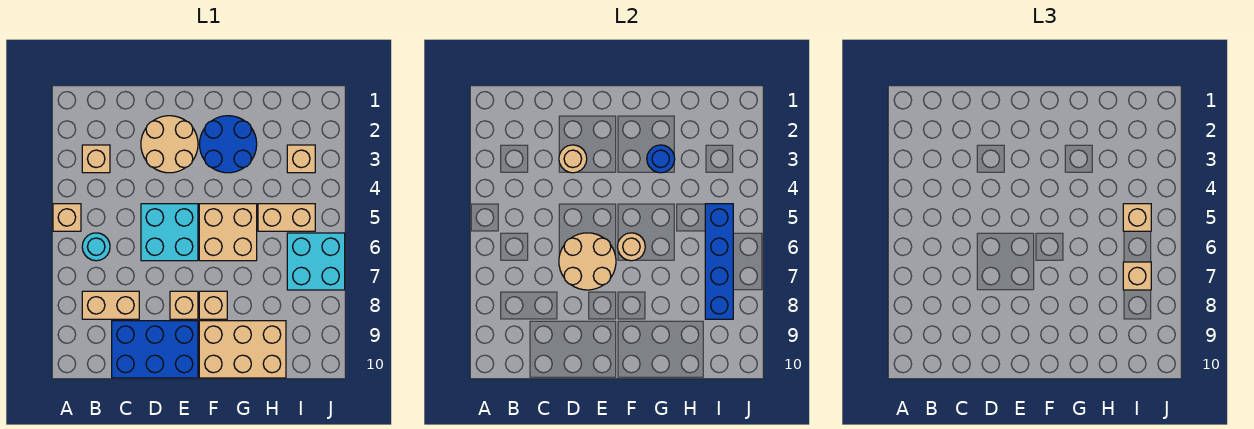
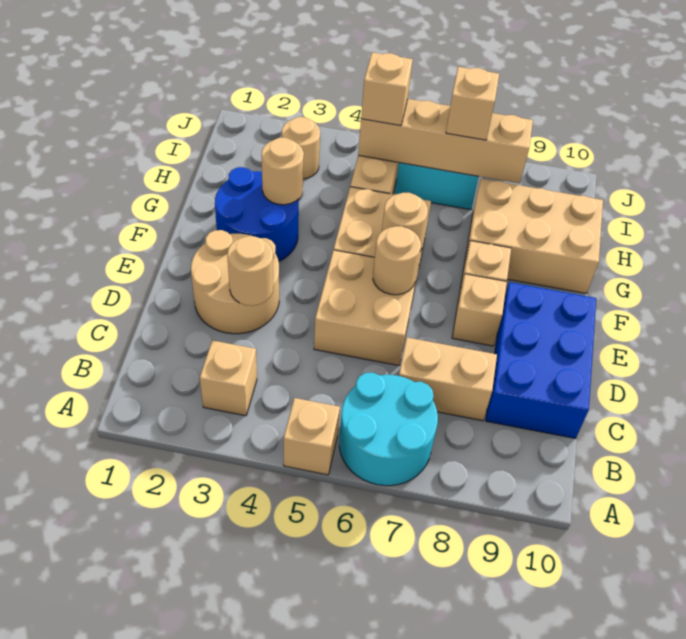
cyan 1x1 round brick [82,233,110,261] -> cyan 2x2 round brick [339,373,438,486]
tan 1x2 brick [82,291,139,319] -> tan 1x2 brick turned to [399,338,497,421]
cyan 2x2 brick [141,204,198,261] -> tan 2x2 brick [314,250,418,365]
tan 2x2 round brick [559,233,616,290] -> tan 1x1 round brick [373,226,421,295]
tan 2x3 brick [199,321,286,378] -> tan 2x3 brick turned to [464,179,603,294]
blue 1x1 round brick [647,145,675,173] -> tan 1x1 round brick [262,138,304,205]
tan 1x1 brick [287,145,315,173] -> tan 1x1 round brick [282,117,320,179]
blue 1x4 brick [705,204,733,319] -> tan 1x4 brick [358,99,533,183]

